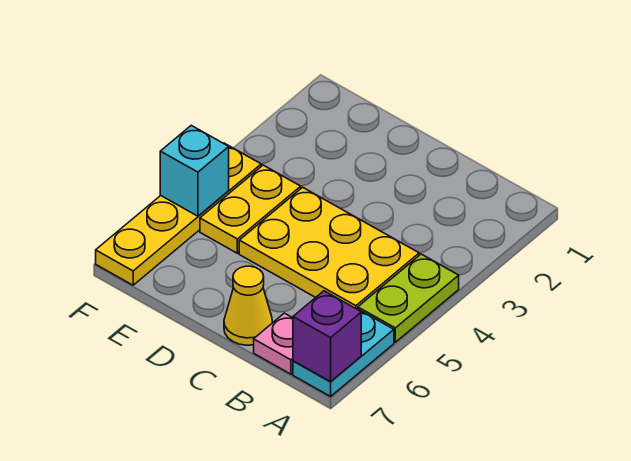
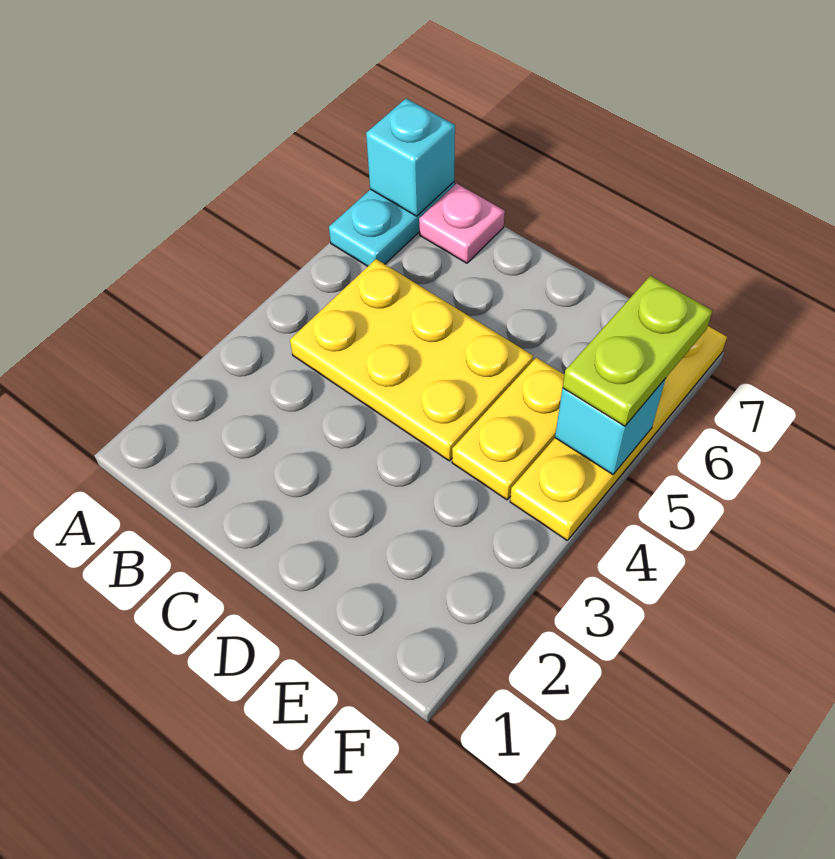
lime 1x2 plate [358,254,459,342] -> lime 1x2 plate moved to [563,276,712,426]
purple 1x1 brick [293,291,361,382] -> cyan 1x1 brick [366,98,455,216]
yellow 1x1 cone [224,266,273,345] -> none

